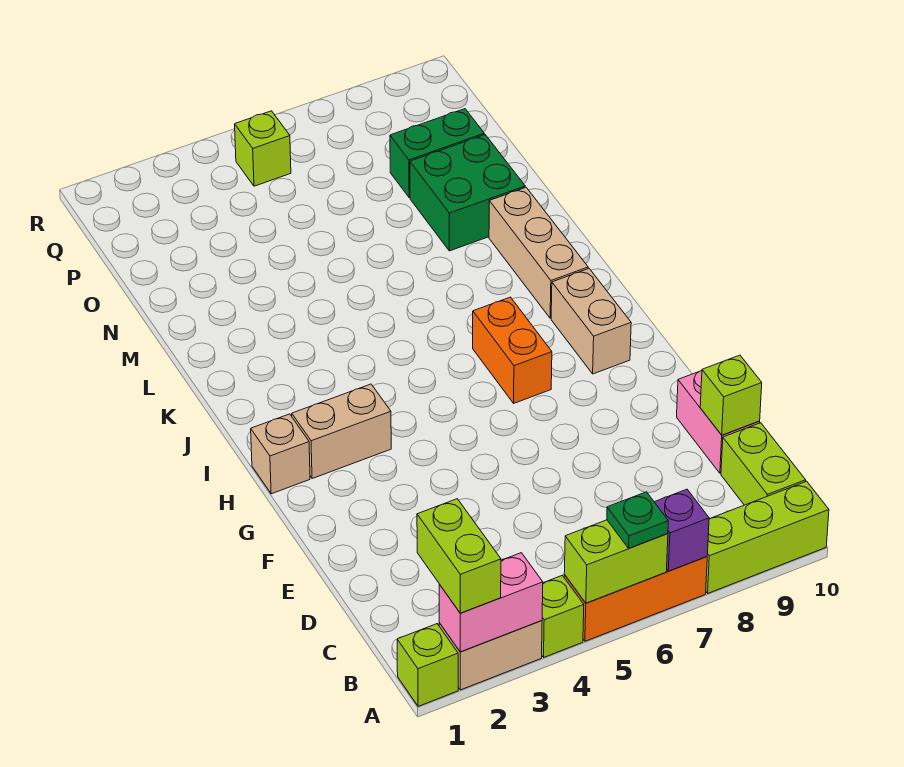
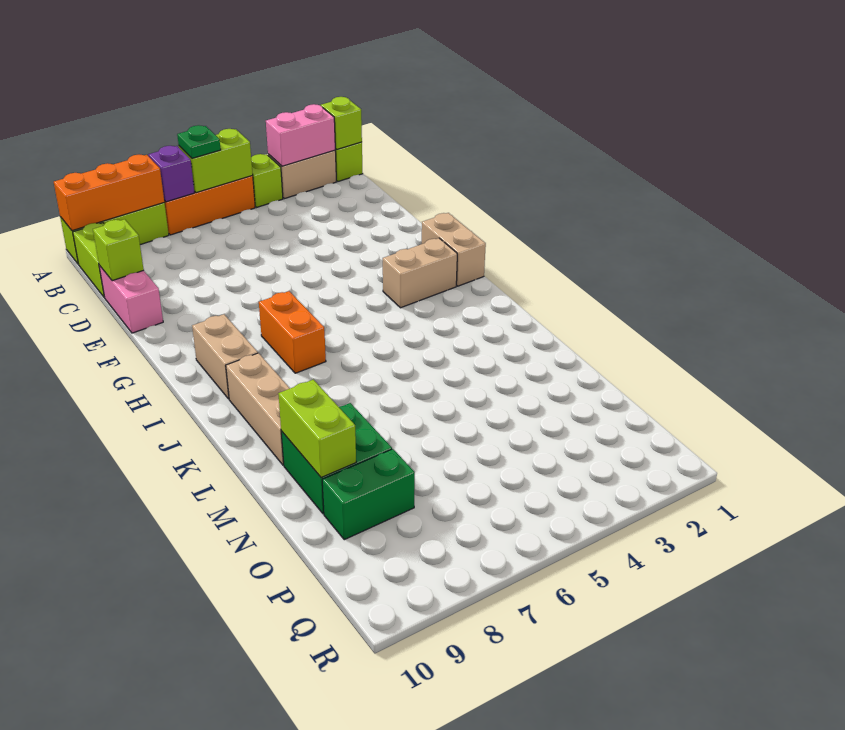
lime 1x2 brick [417,499,501,613] -> lime 1x2 brick moved to [278,380,356,478]
none -> orange 1x3 brick [54,155,164,231]
tan 1x1 brick [251,414,310,494] -> tan 1x2 brick [422,213,486,286]
lime 1x1 brick [235,111,291,186] -> lime 1x1 brick moved to [321,97,362,150]

